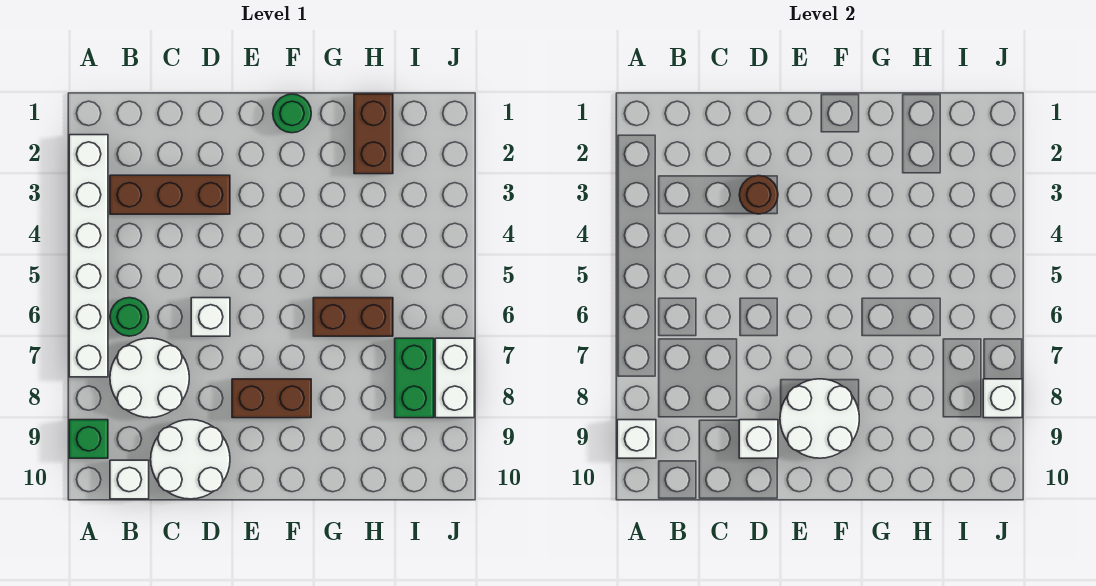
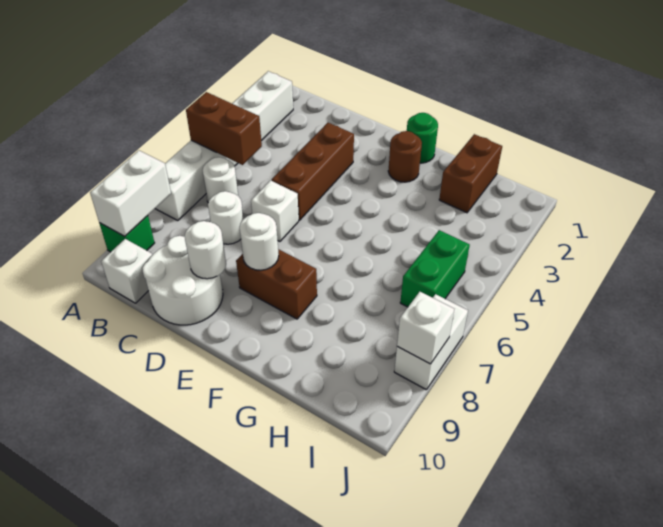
white 1x1 brick [617,420,656,458] -> white 1x2 brick [90,151,171,236]
brown 1x3 brick [110,175,230,214] -> brown 1x3 brick turned to [272,123,354,220]
green 1x1 round brick [110,298,149,336] -> white 1x1 round brick [203,157,238,203]
white 2x2 round brick [110,338,189,418] -> white 1x1 round brick [208,191,243,244]
brown 1x1 round brick [739,175,778,214] -> brown 1x1 round brick moved to [388,131,422,182]
white 1x1 brick [739,420,778,458] -> white 1x1 round brick [185,221,226,279]
white 2x2 round brick [780,379,859,458] -> white 1x1 round brick [240,213,279,270]
brown 1x2 brick [313,298,393,336] -> brown 1x2 brick moved to [186,92,262,165]
green 1x2 brick [395,338,434,418] -> green 1x2 brick moved to [400,230,470,307]

